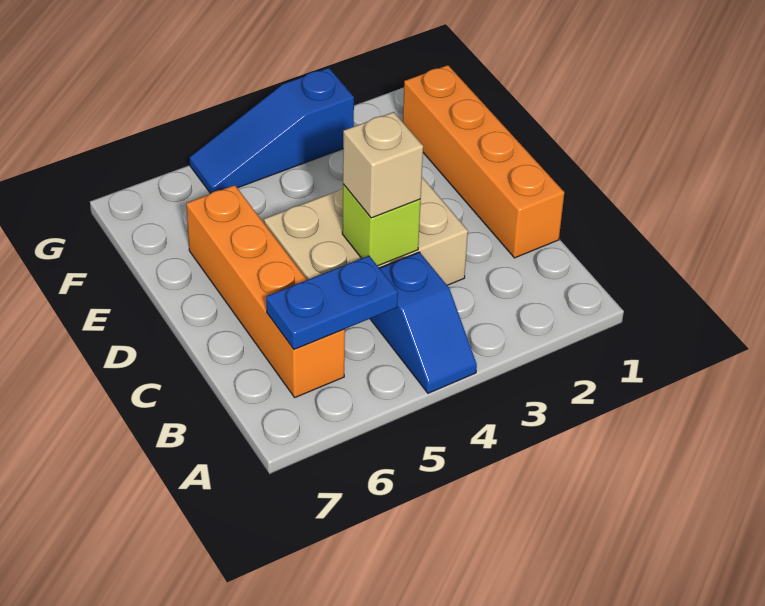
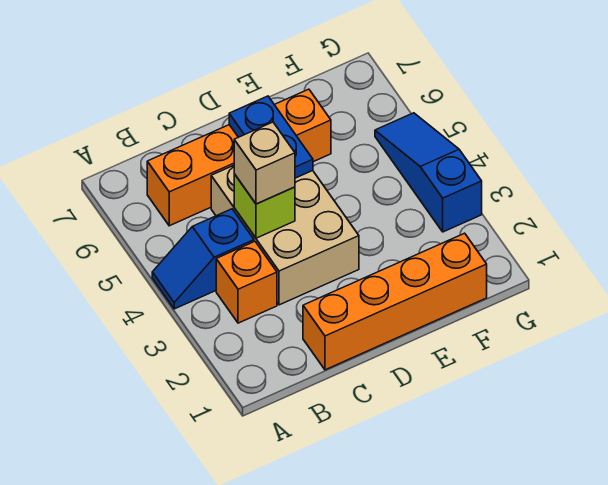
none -> orange 1x1 brick [216,241,277,323]
blue 1x2 plate [266,256,398,349] -> blue 1x2 plate moved to [229,96,313,178]

